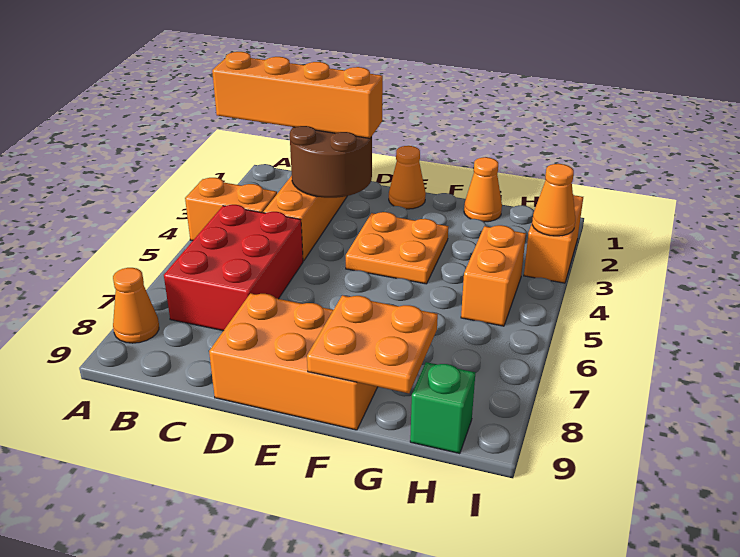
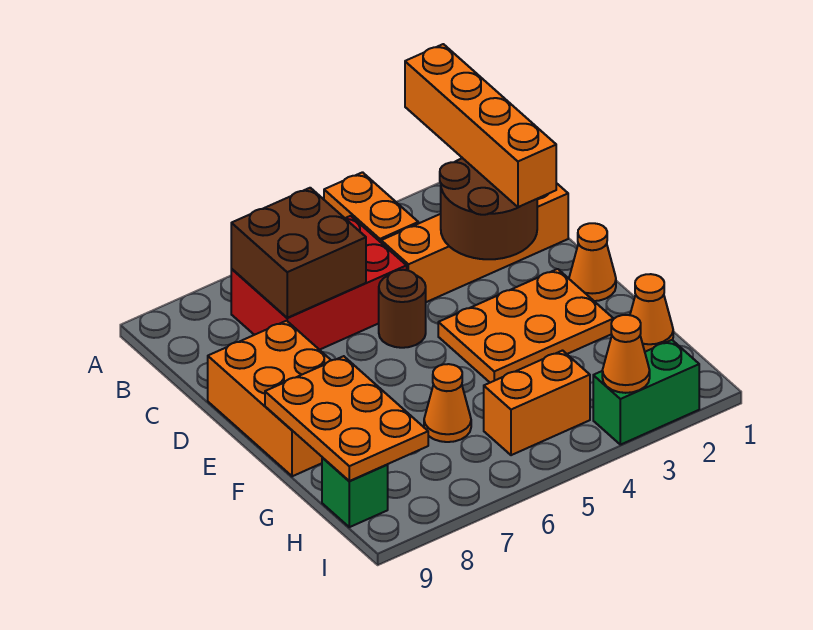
orange 1x1 cone [113,268,159,343] -> orange 1x1 cone moved to [424,364,471,442]
none -> brown 2x2 brick [231,188,366,318]
none -> brown 1x1 round brick [379,270,426,348]
orange 2x2 plate [346,212,448,284] -> orange 2x3 plate [438,269,613,383]
orange 2x2 plate [307,295,438,393] -> orange 2x3 plate [265,356,428,481]
orange 1x2 brick [524,195,583,283] -> green 1x2 brick [593,340,699,445]

